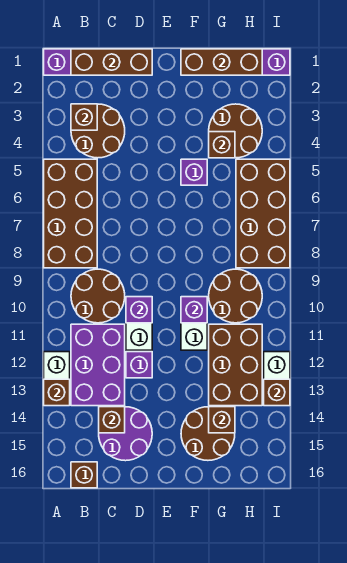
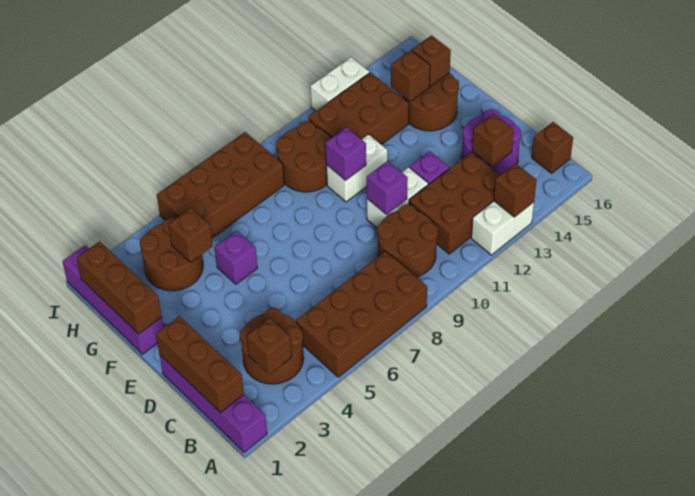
purple 2x3 brick [71,324,125,406] -> brown 2x3 brick [409,152,500,254]
brown 1x1 brick [264,379,290,406] -> brown 1x1 brick moved to [412,36,451,86]

